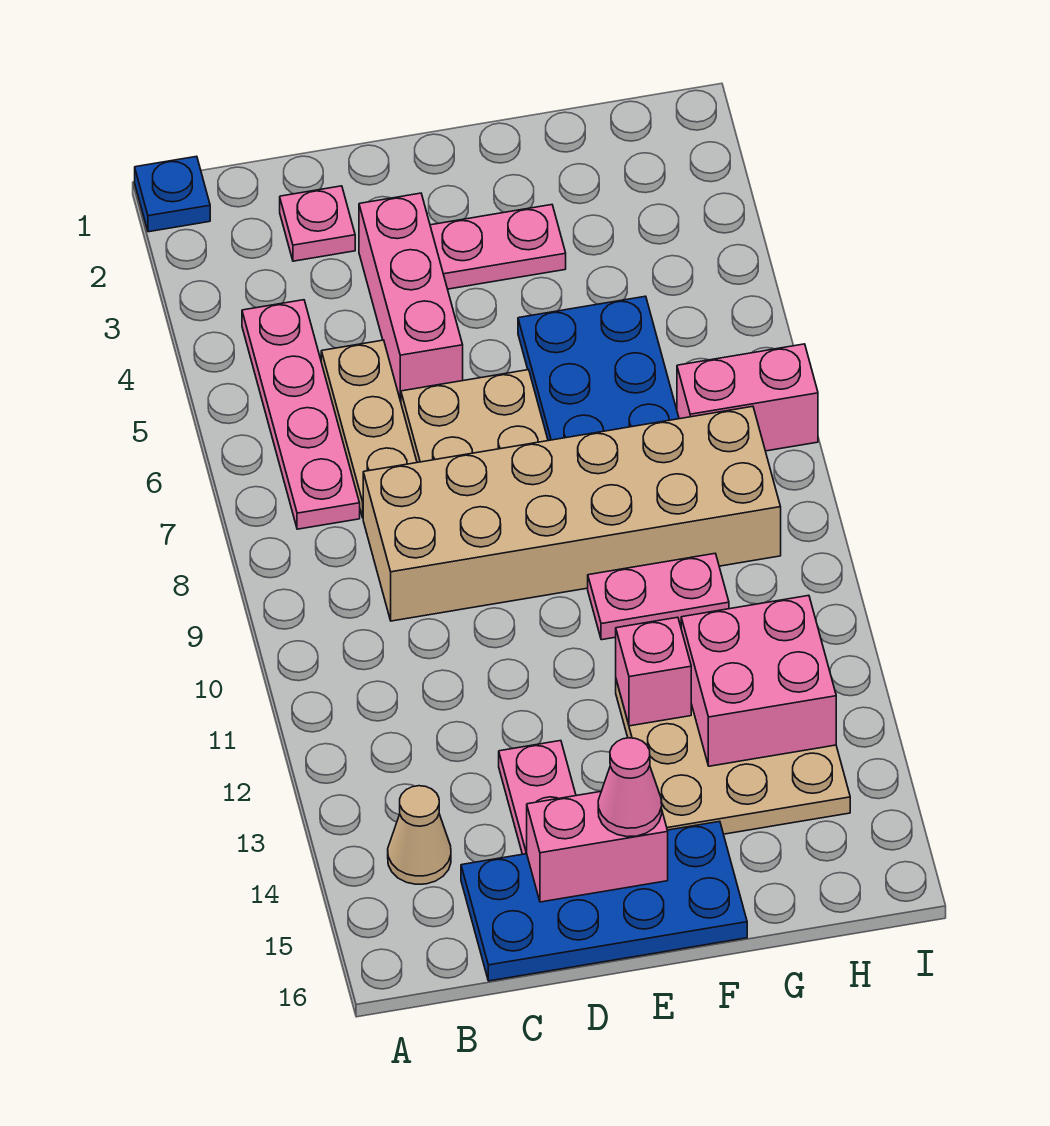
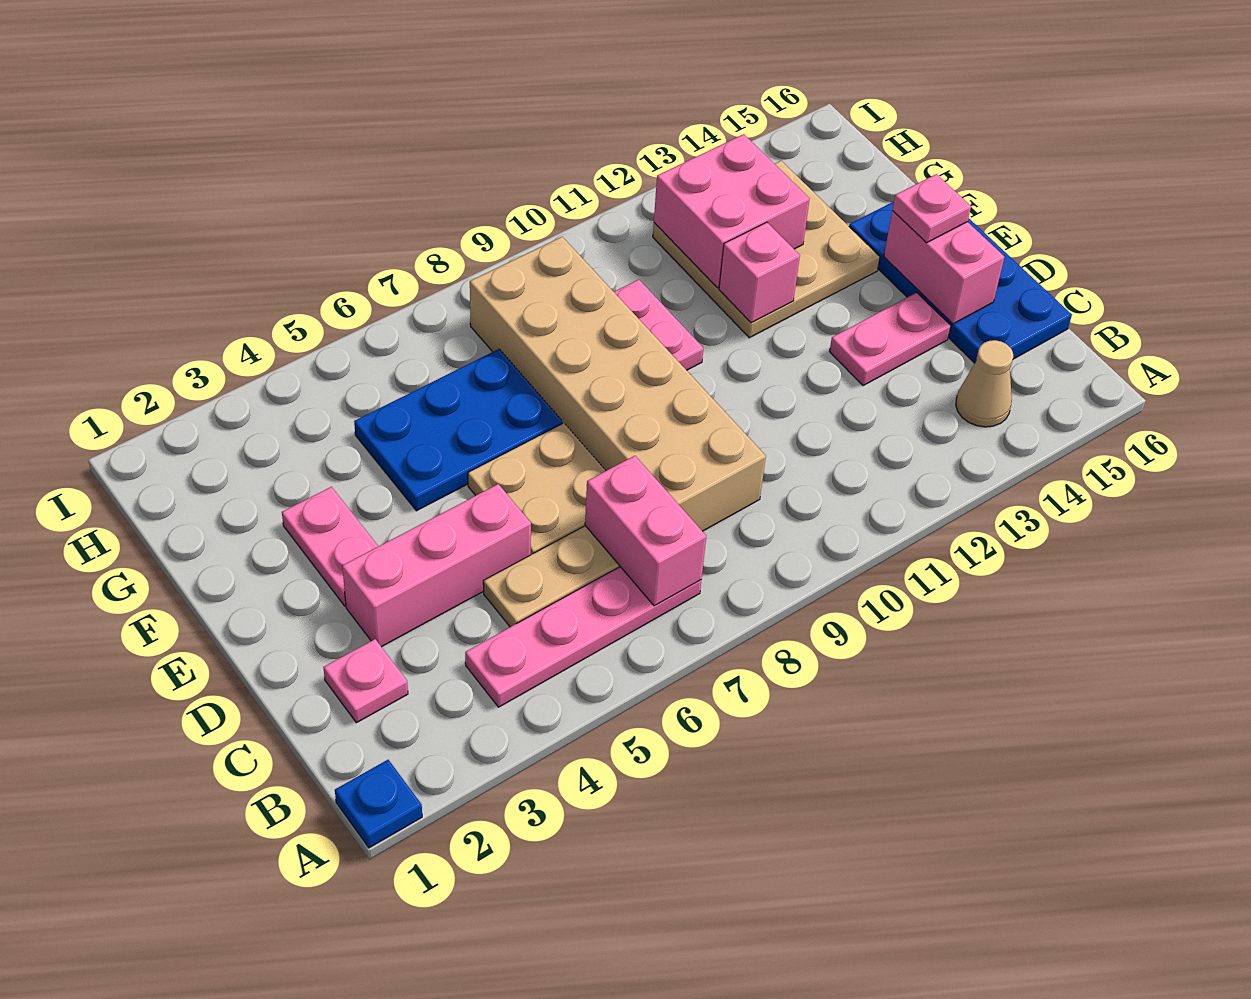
pink 1x1 cone [598,738,662,837] -> pink 1x1 plate [893,174,971,243]
pink 1x2 brick [677,344,818,451] -> pink 1x2 brick moved to [585,456,706,606]

